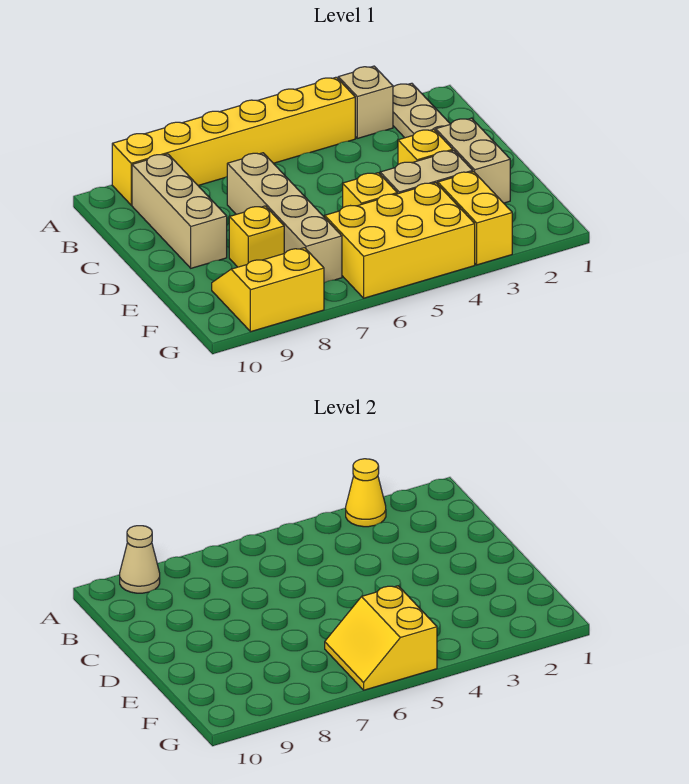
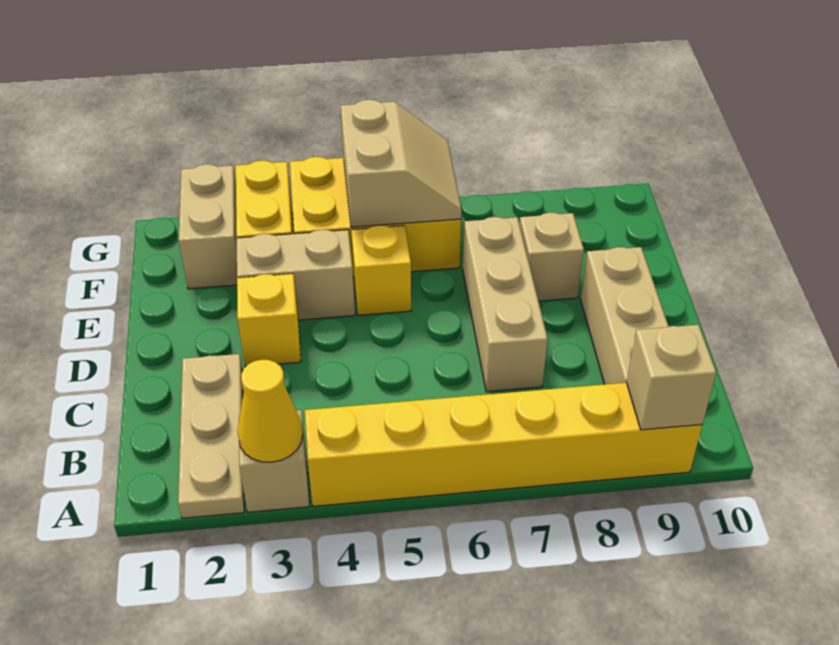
tan 1x1 cone [120,526,160,593] -> tan 1x1 brick [626,325,716,430]
tan 1x4 brick [227,153,342,283] -> tan 1x3 brick [463,217,548,392]
tan 1x2 brick [436,118,510,203] -> tan 1x2 brick moved to [179,164,237,289]
yellow 1x1 brick [229,206,284,267] -> tan 1x1 brick [520,213,584,301]
yellow 2x2 slope [325,586,437,690] -> tan 2x2 slope [341,100,462,227]
yellow 2x2 slope [212,248,324,332] -> none

